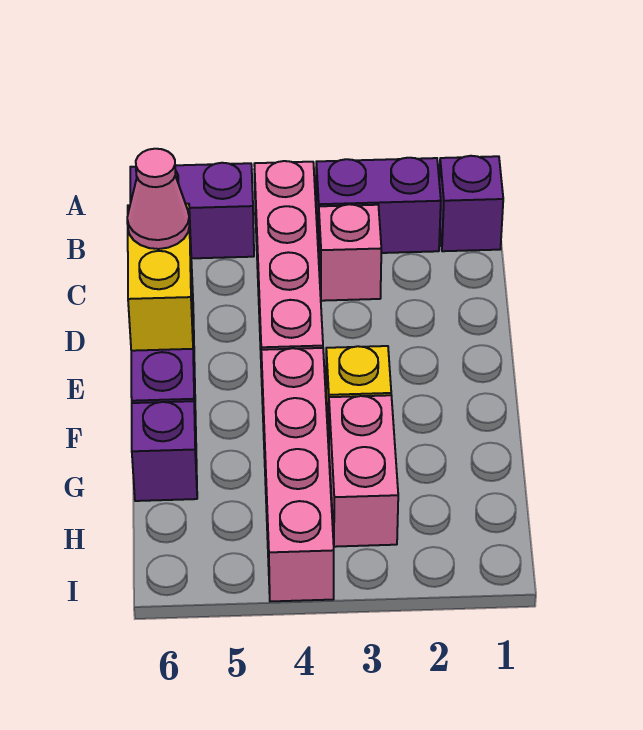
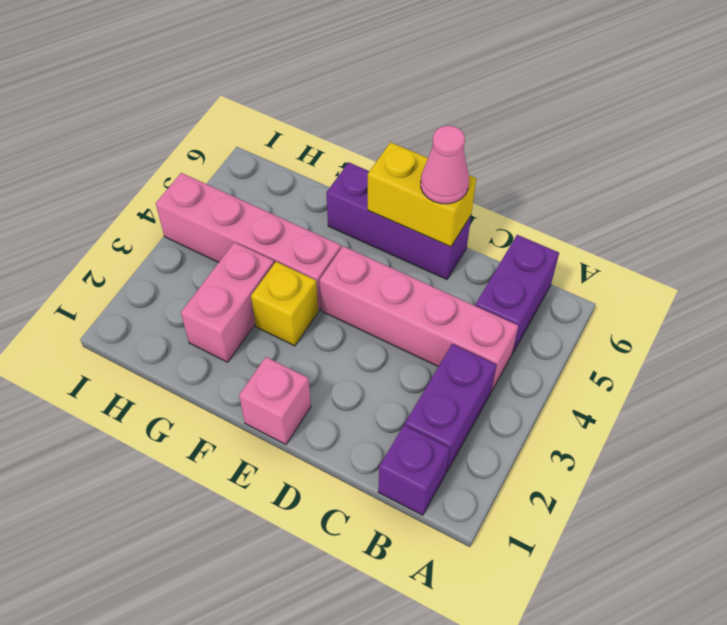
pink 1x1 brick [319,204,381,301] -> pink 1x1 brick moved to [239,357,311,444]
pink 1x2 brick [329,395,398,547] -> pink 1x2 brick turned to [181,242,274,362]
purple 1x1 brick [132,401,197,501] -> none

